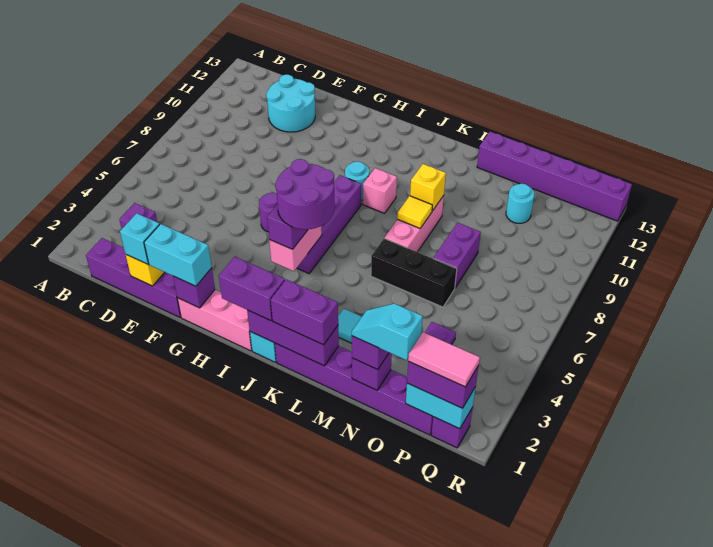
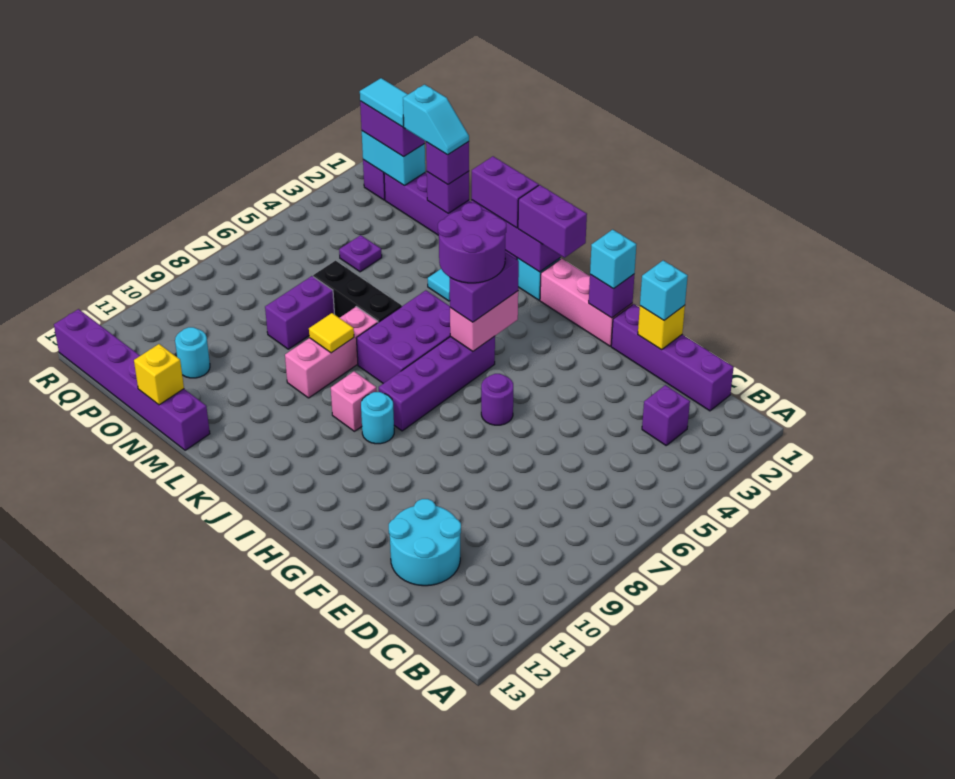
cyan 1x2 brick [144,224,212,286] -> cyan 1x1 brick [590,230,636,289]
none -> purple 2x3 brick [356,290,450,384]
yellow 1x1 brick [410,164,446,211] -> yellow 1x1 brick moved to [134,344,184,405]
pink 1x2 tile [408,332,480,387] -> cyan 1x2 tile [360,78,408,127]

